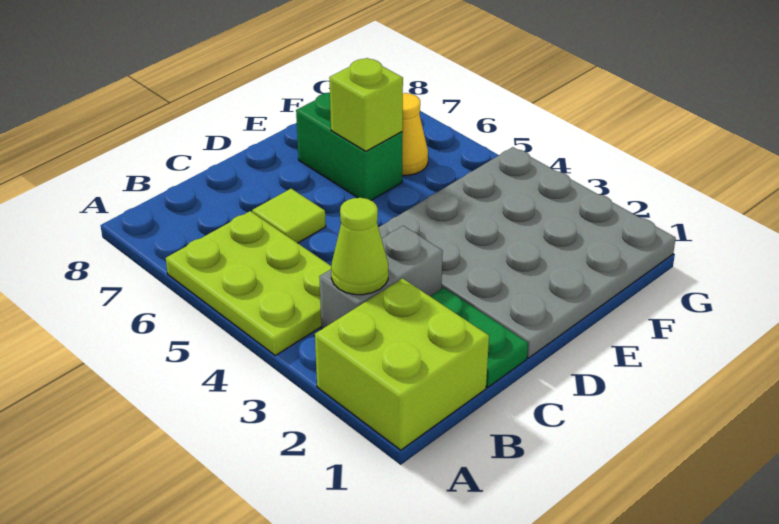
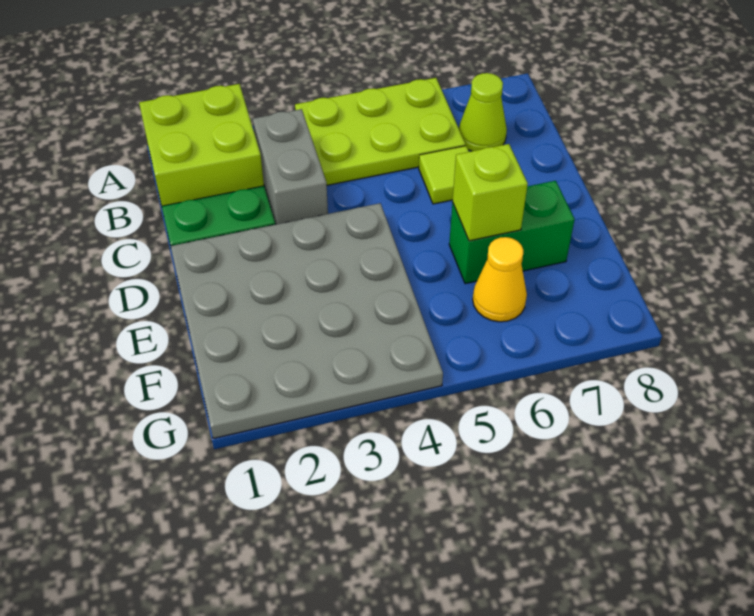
lime 1x1 cone [331,198,388,295] -> lime 1x1 cone moved to [459,73,507,151]

